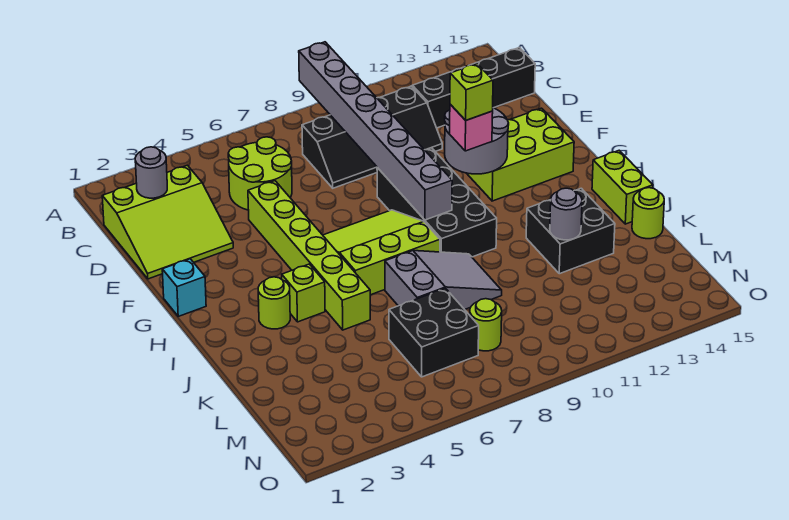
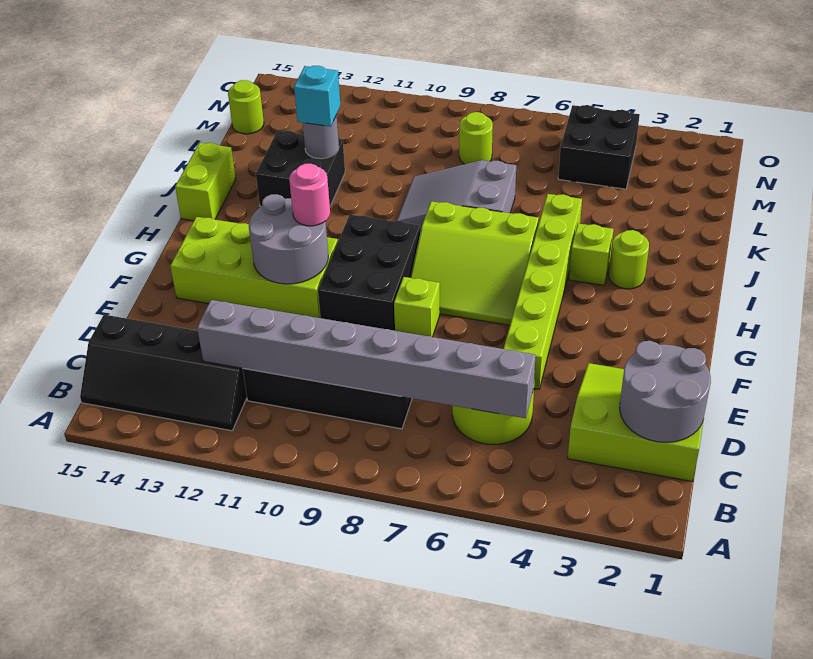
grey 1x8 brick [299,42,452,220] -> grey 1x8 brick turned to [197,300,536,418]
grey 1x1 round brick [135,147,167,198] -> grey 2x2 round brick [619,341,711,442]
black 2x4 brick [377,148,497,257] -> black 2x3 brick [318,215,420,331]
lime 2x3 brick [467,108,574,201] -> lime 2x4 brick [170,217,338,318]
cyan 1x1 brick [162,259,206,316] -> cyan 1x1 brick moved to [294,66,340,127]
pink 1x1 brick [450,104,493,151] -> pink 1x1 round brick [289,164,330,226]
lime 1x1 brick [450,64,493,120] -> lime 1x1 brick moved to [394,277,440,337]
lime 1x1 round brick [632,188,664,239] -> lime 1x1 round brick moved to [228,80,264,134]
black 2x2 brick [389,288,479,377] -> black 2x2 brick moved to [558,105,640,189]

